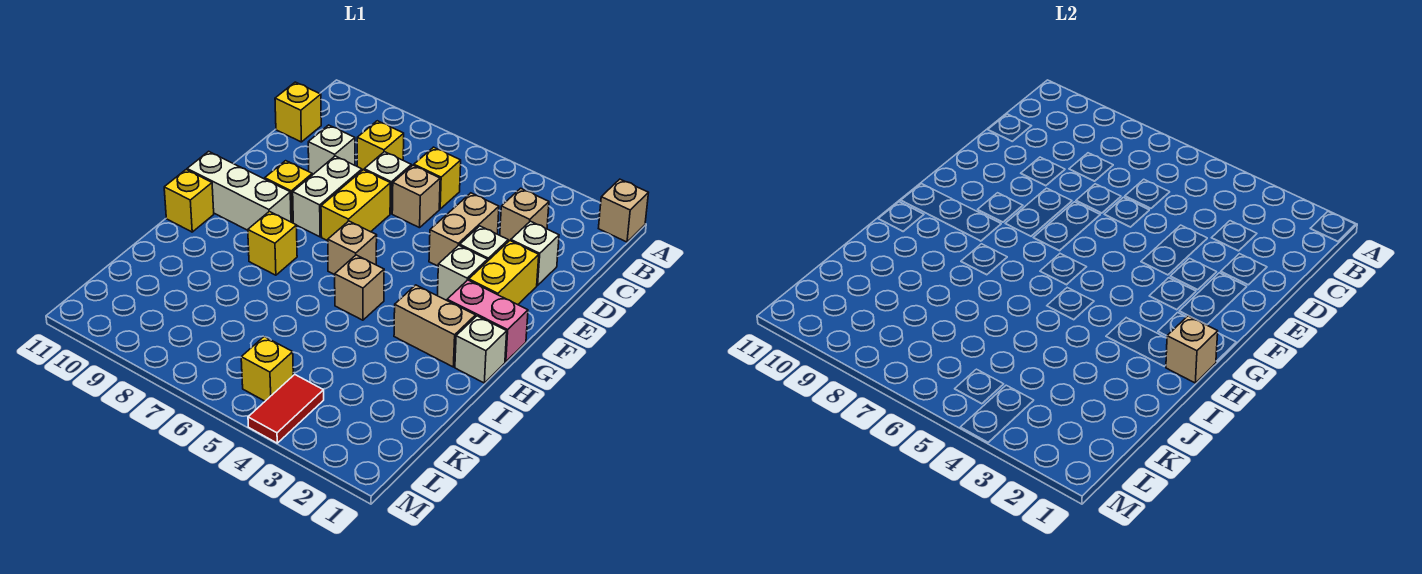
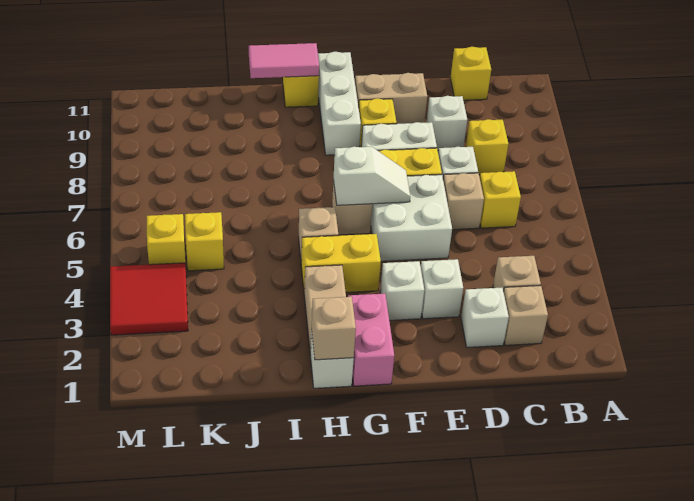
tan 1x1 brick [598,179,648,242] -> tan 1x1 brick moved to [504,286,548,345]
tan 1x2 brick [429,193,499,266] -> tan 1x2 brick moved to [355,73,427,124]
yellow 1x2 brick [469,241,539,305] -> yellow 1x2 brick moved to [301,234,381,292]
none -> white 2x2 brick [371,175,452,261]
none -> white 1x2 slope [333,147,410,205]
yellow 1x1 brick [248,211,297,275] -> yellow 1x1 brick moved to [185,212,224,271]
none -> pink 1x2 tile [249,43,319,78]
red 1x2 tile [248,375,324,443] -> red 2x2 tile [110,263,188,335]

